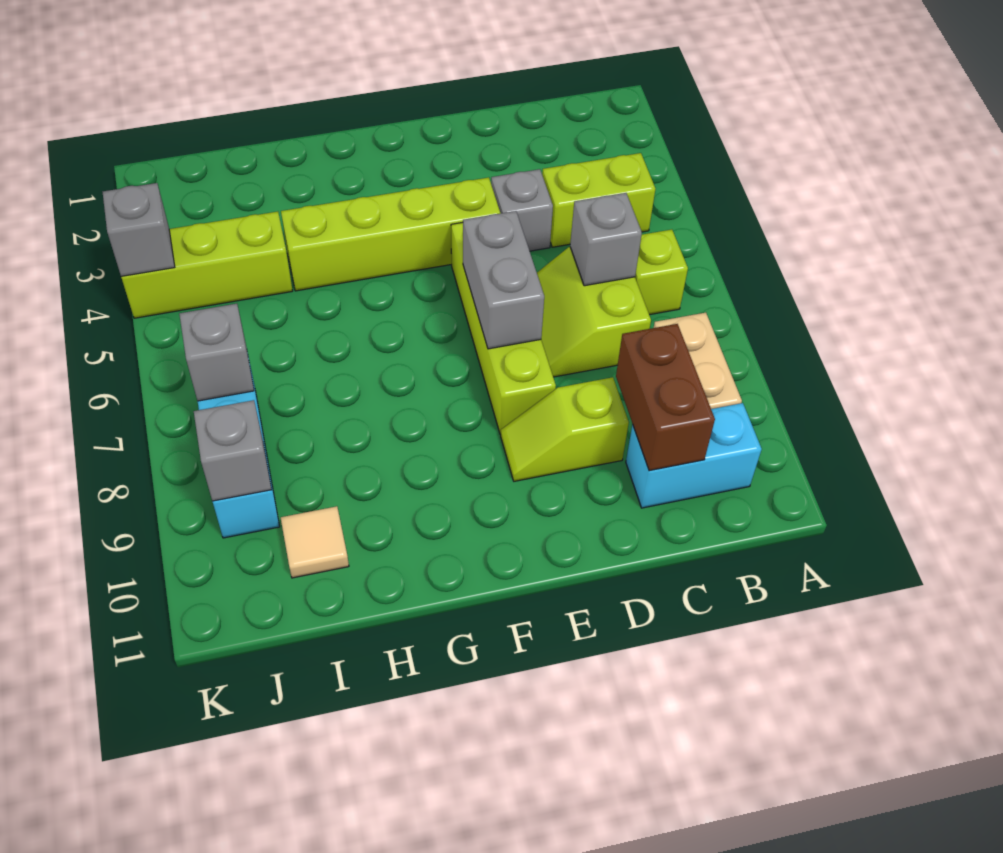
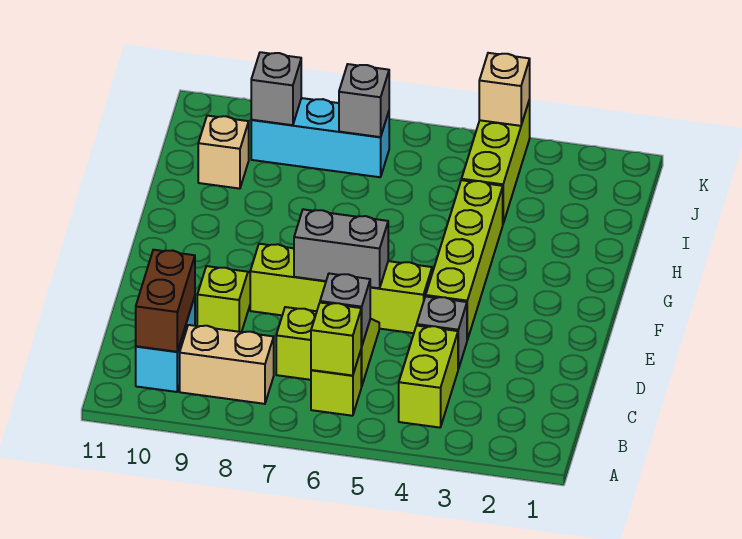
none -> lime 1x1 brick [311,303,361,376]
brown 1x2 brick [616,324,715,471] -> brown 1x2 brick turned to [136,250,195,352]
tan 1x1 tile [281,506,349,578] -> tan 1x1 brick [198,116,249,189]
grey 1x1 brick [103,183,175,276] -> tan 1x1 brick [479,53,530,126]

